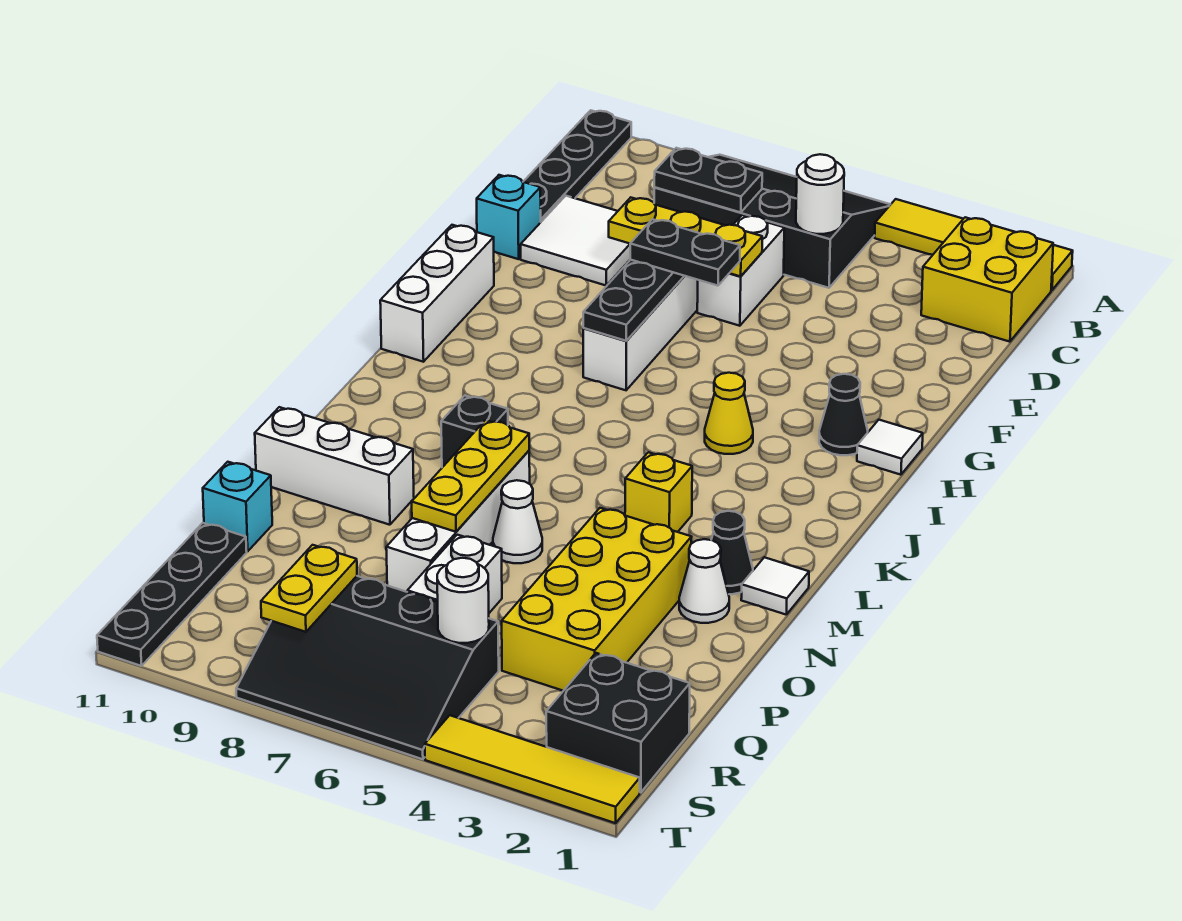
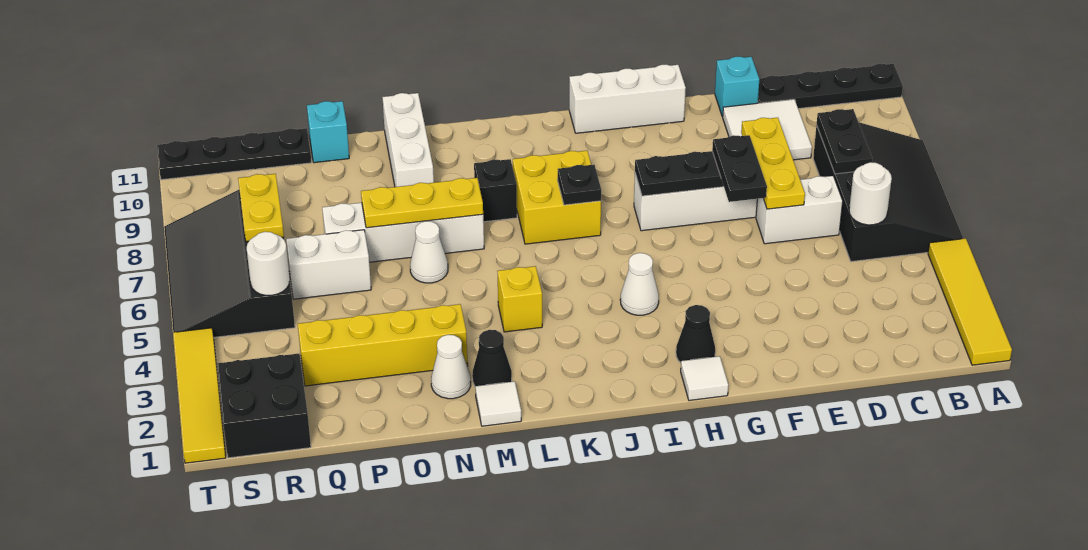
yellow 2x2 brick [921,217,1053,342] -> yellow 2x2 brick moved to [513,151,601,244]
yellow 1x1 cone [705,373,753,454] -> white 1x1 cone [620,253,659,315]
none -> black 1x1 plate [558,165,601,205]
yellow 2x4 brick [502,508,692,691] -> yellow 1x4 brick [298,304,468,386]
yellow 1x2 plate [261,545,357,632] -> yellow 1x2 plate turned to [238,174,284,242]

